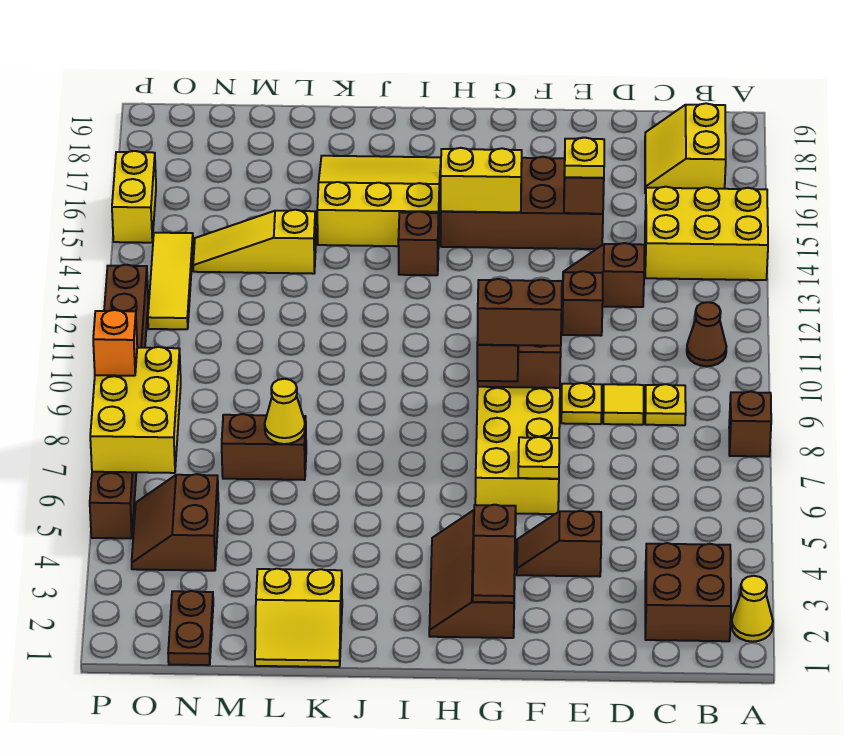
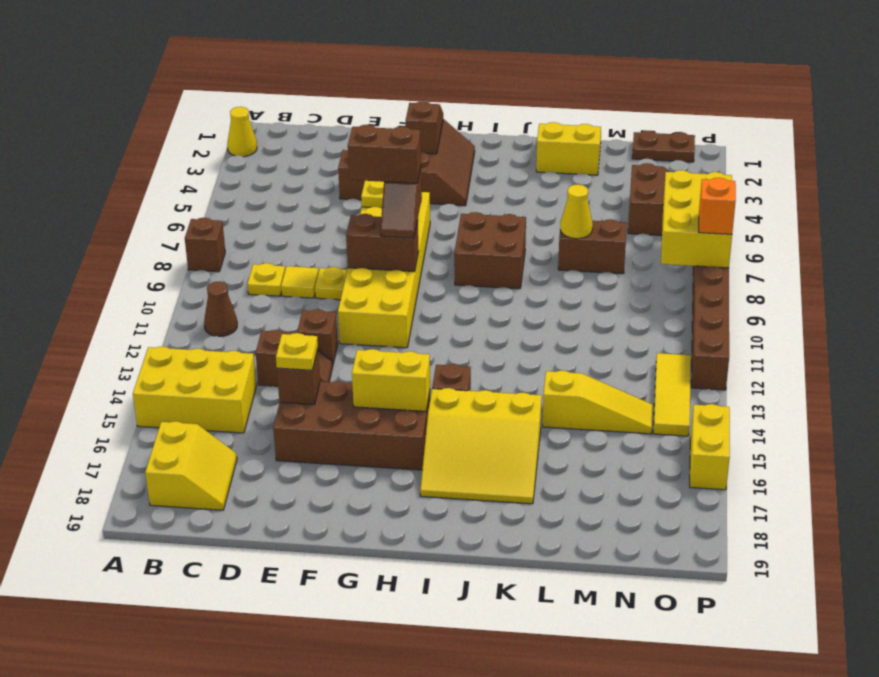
brown 2x2 brick [645,543,731,641] -> brown 2x2 brick moved to [454,212,526,289]
brown 1x2 plate [168,591,213,665] -> brown 1x2 plate turned to [632,131,695,162]

